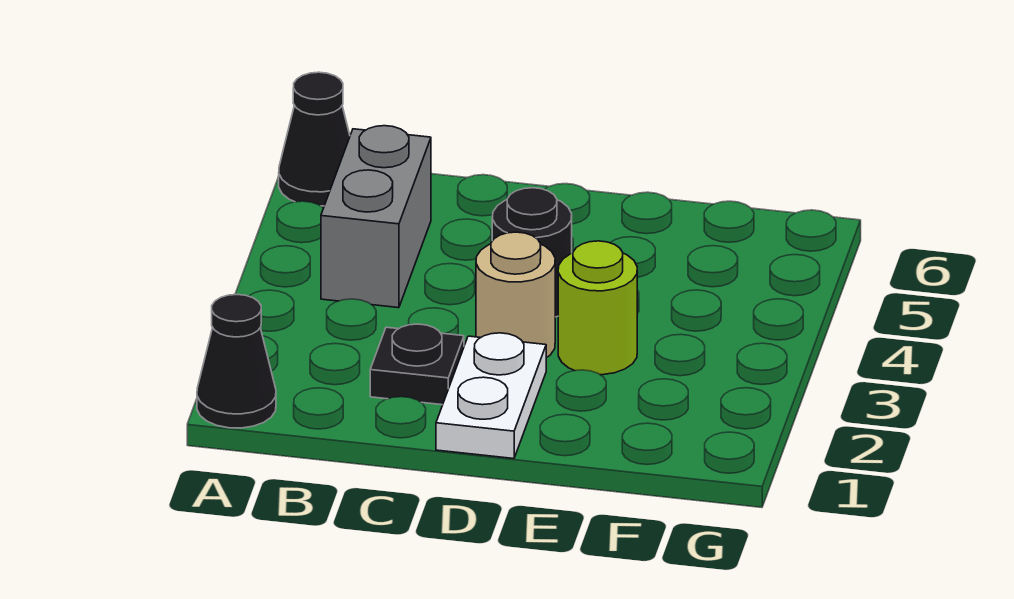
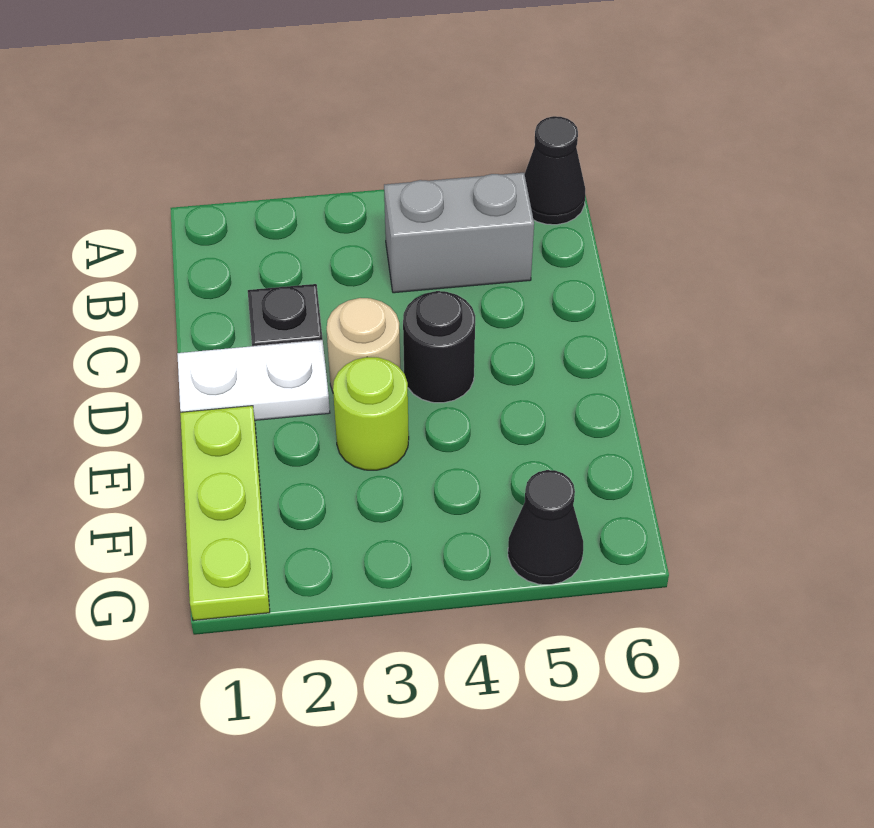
black 1x1 cone [197,295,276,428] -> black 1x1 cone moved to [508,470,583,585]
none -> lime 1x3 plate [180,406,270,621]

